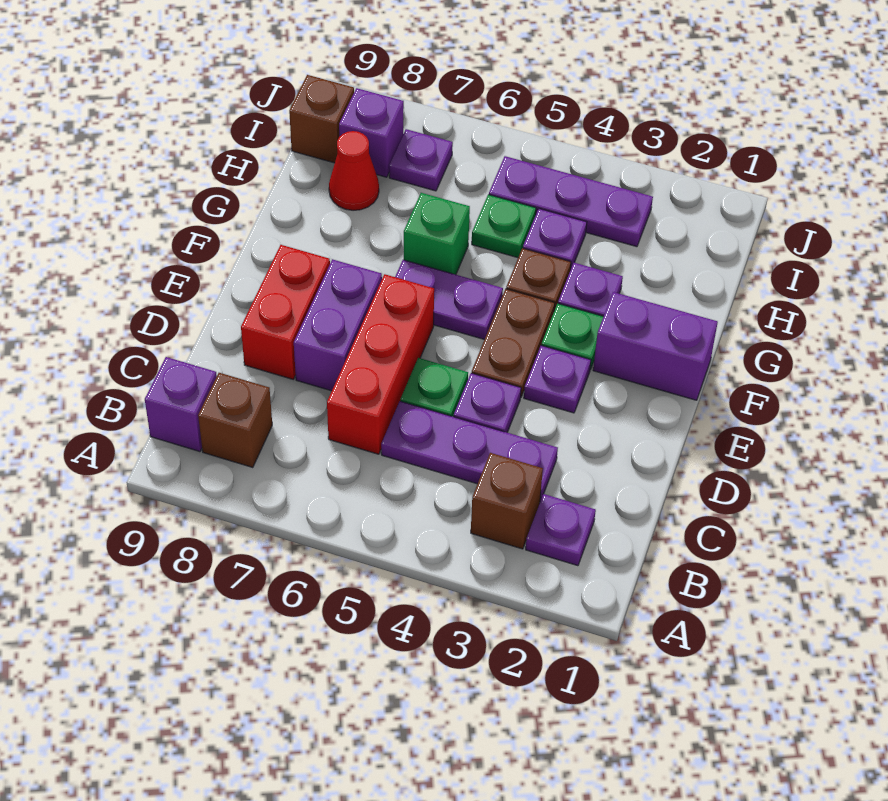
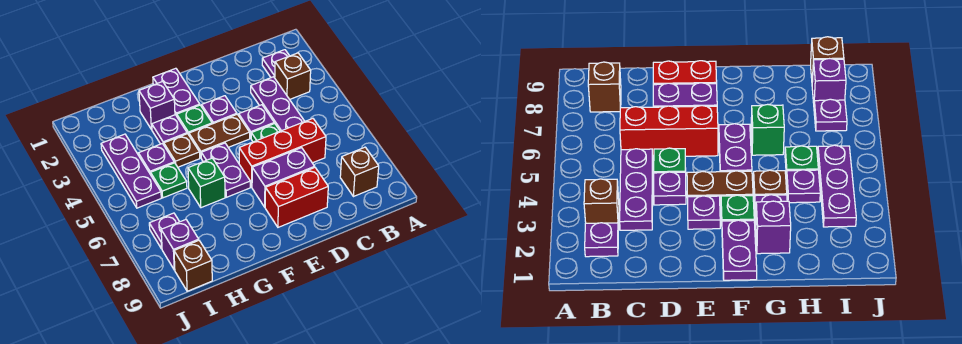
purple 1x1 brick [145,357,217,452] -> purple 1x1 brick moved to [139,82,175,130]
purple 1x2 brick [593,292,718,400] -> purple 1x2 plate [153,68,200,116]
red 1x1 cone [329,131,379,210] -> none

